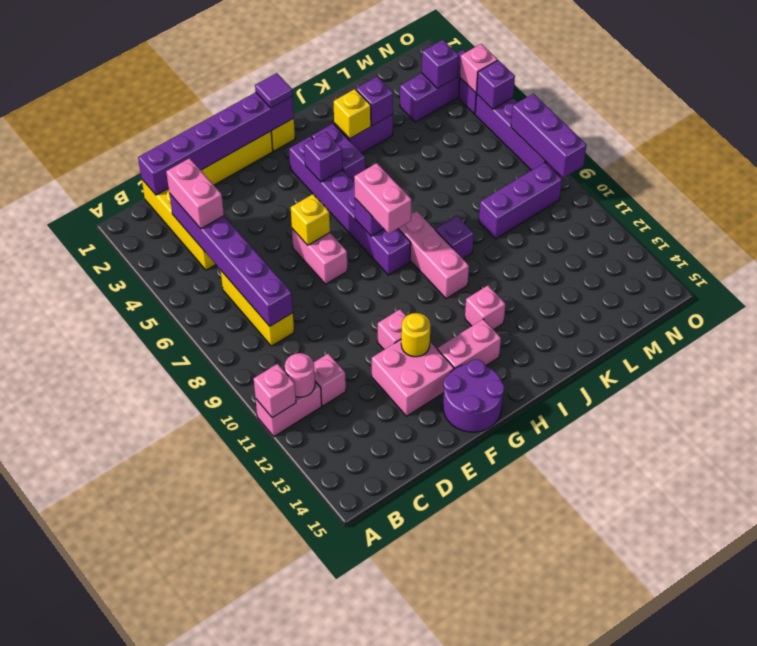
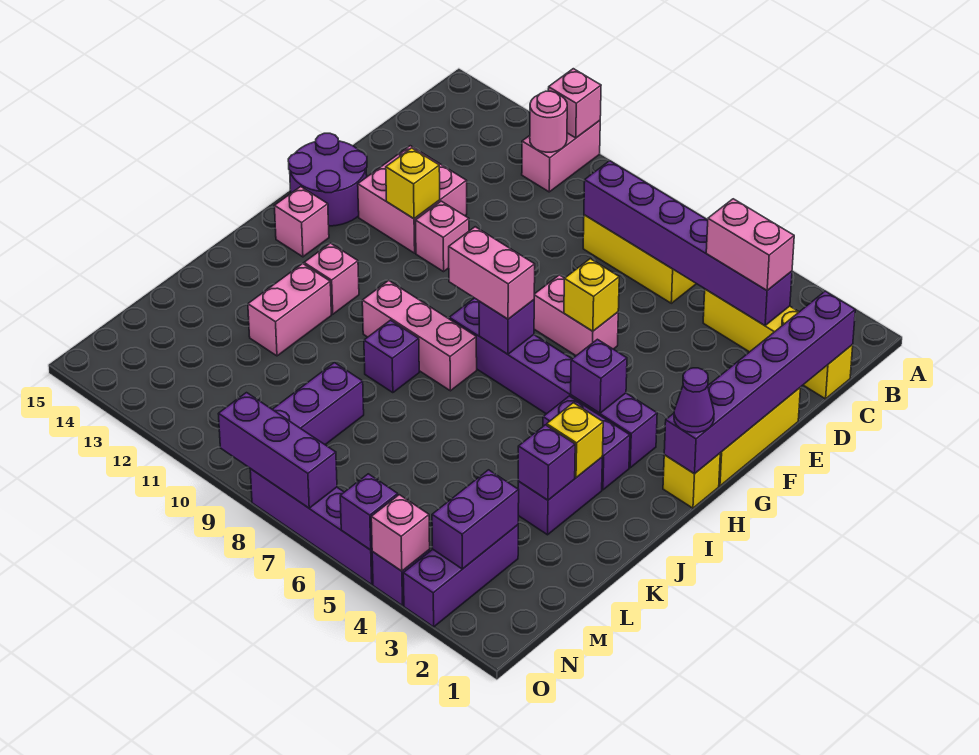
pink 1x1 brick [314,353,346,406] -> pink 1x1 brick moved to [274,187,329,257]
yellow 1x1 round brick [401,313,431,357] -> yellow 1x1 brick [386,148,440,219]
pink 1x2 brick [437,319,501,369] -> pink 1x2 brick moved to [248,264,331,356]
purple 1x1 tile [255,73,293,108] -> purple 1x1 cone [674,368,714,433]
purple 1x1 brick [422,40,459,89] -> purple 1x2 brick [432,470,519,569]

